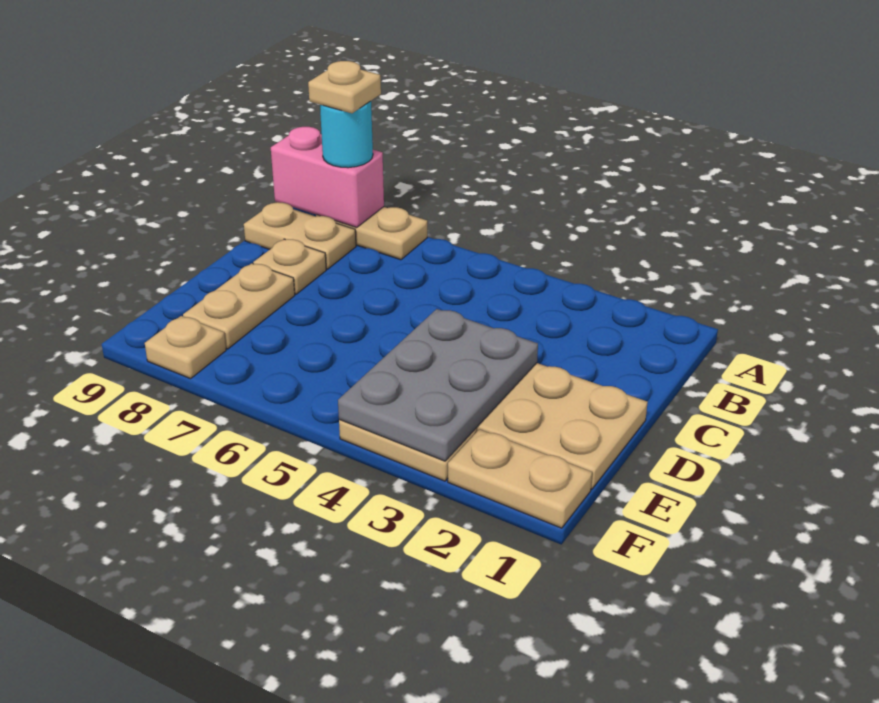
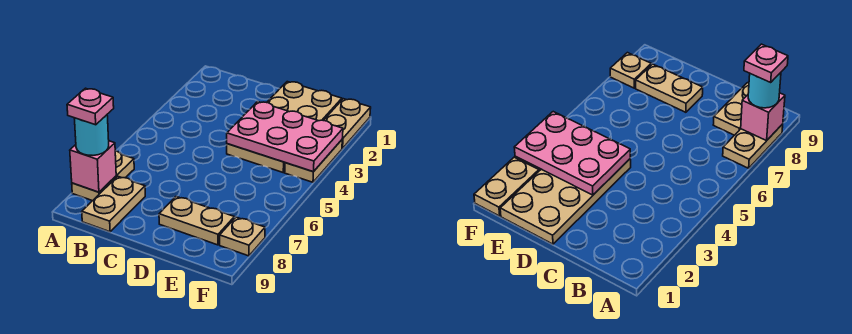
pink 1x2 brick [271,127,384,227] -> pink 1x1 brick [70,141,116,192]
tan 1x1 plate [308,61,381,113] -> pink 1x1 plate [67,88,114,125]
tan 1x1 plate [253,239,326,294] -> none
grey 2x3 plate [338,309,538,461] -> pink 2x3 plate [227,101,343,172]

